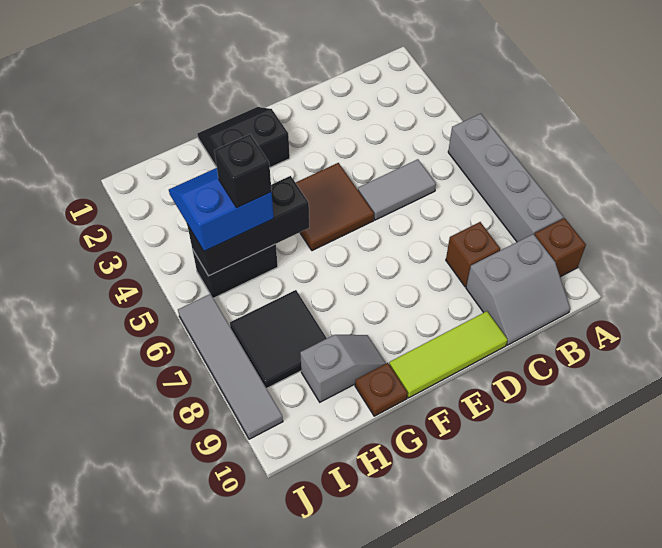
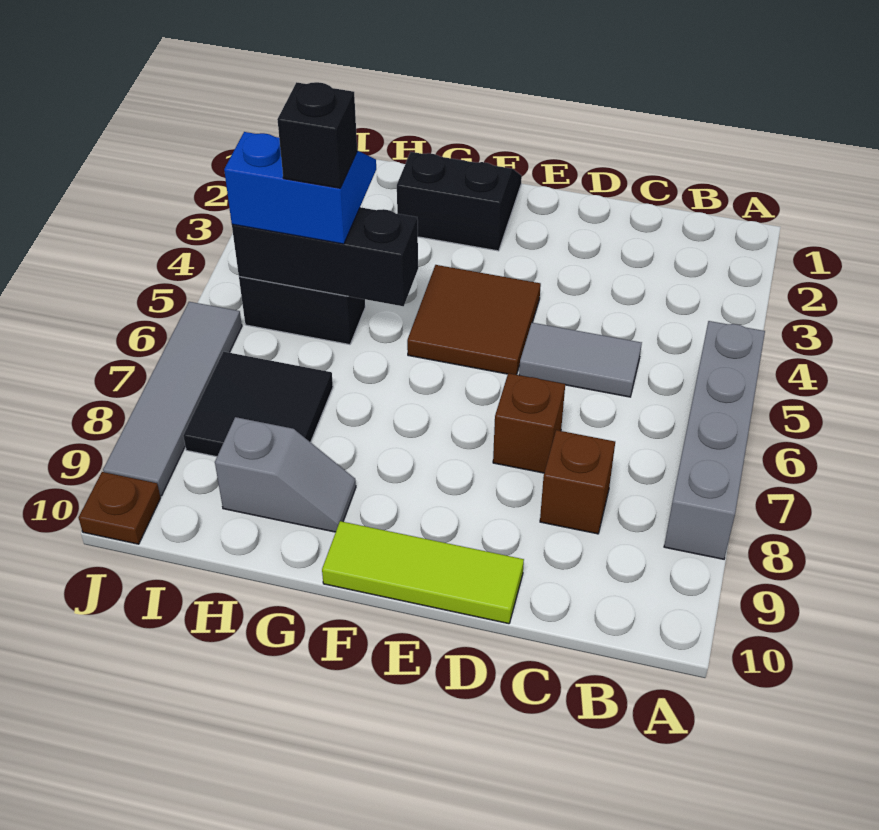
brown 1x1 brick [534,218,586,277] -> brown 1x1 brick moved to [493,373,565,473]
grey 2x2 slope [466,234,570,345] -> none
brown 1x1 plate [355,363,408,416] -> brown 1x1 plate moved to [79,472,160,544]

